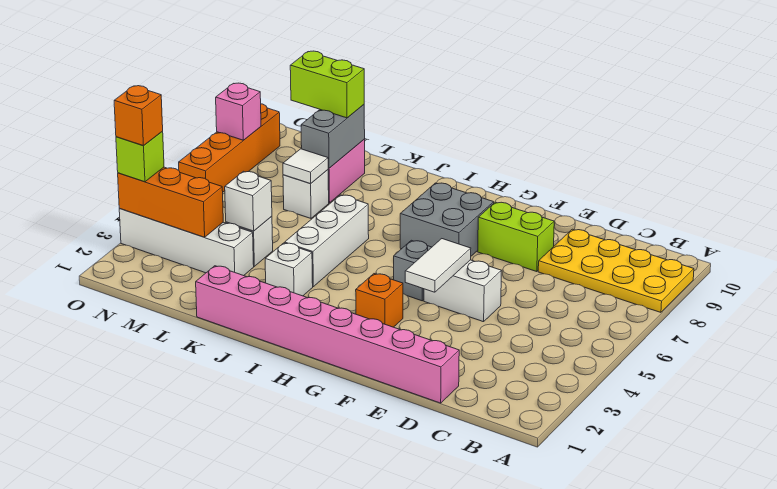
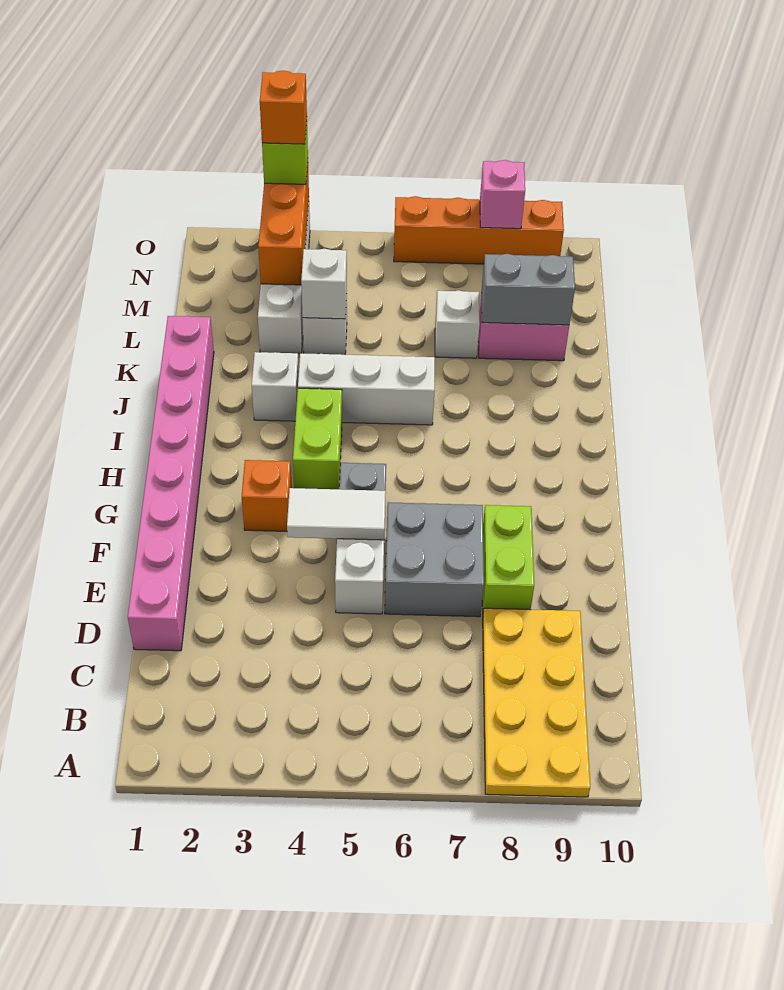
grey 2x2 brick [400,183,494,256] -> grey 2x2 brick moved to [385,502,484,617]
white 1x1 tile [283,149,328,184] -> none
lime 1x2 brick [290,51,364,118] -> lime 1x2 brick moved to [293,388,342,489]

